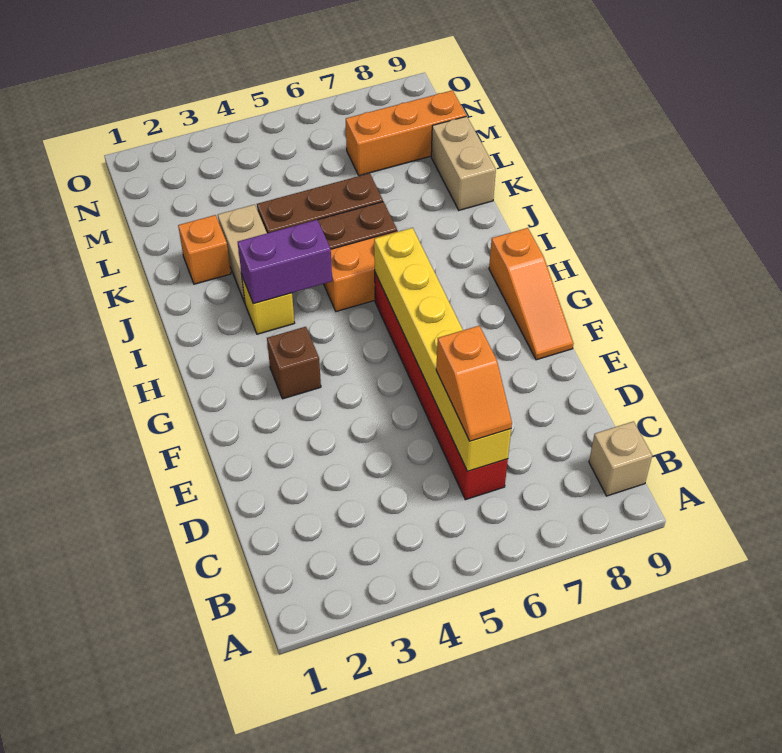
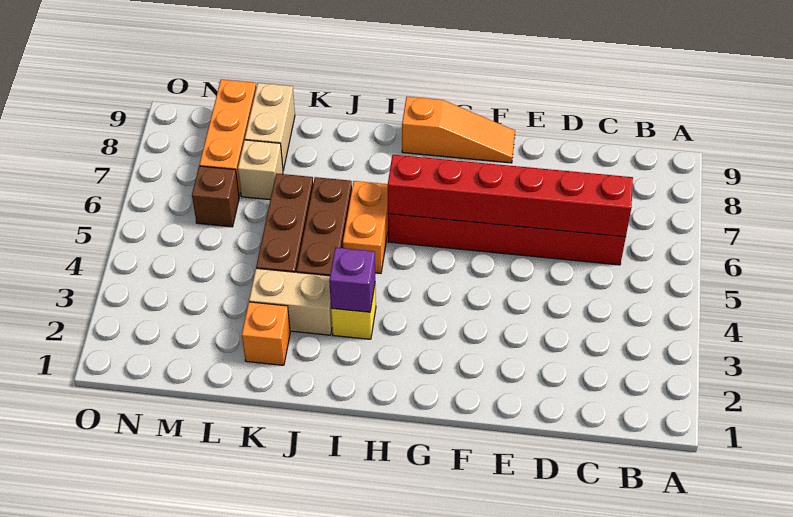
tan 1x1 brick [589,421,652,496] -> tan 1x1 brick moved to [238,140,283,200]
yellow 1x6 brick [374,228,511,471] -> red 1x6 brick [388,155,633,237]
orange 1x2 slope [436,326,512,441] -> none
brown 1x1 brick [267,327,321,399] -> brown 1x1 brick moved to [192,166,239,227]
purple 1x2 brick [238,220,332,304] -> purple 1x1 brick [329,247,375,312]
tan 1x2 brick [431,116,496,210] -> tan 1x2 brick turned to [245,83,295,170]

